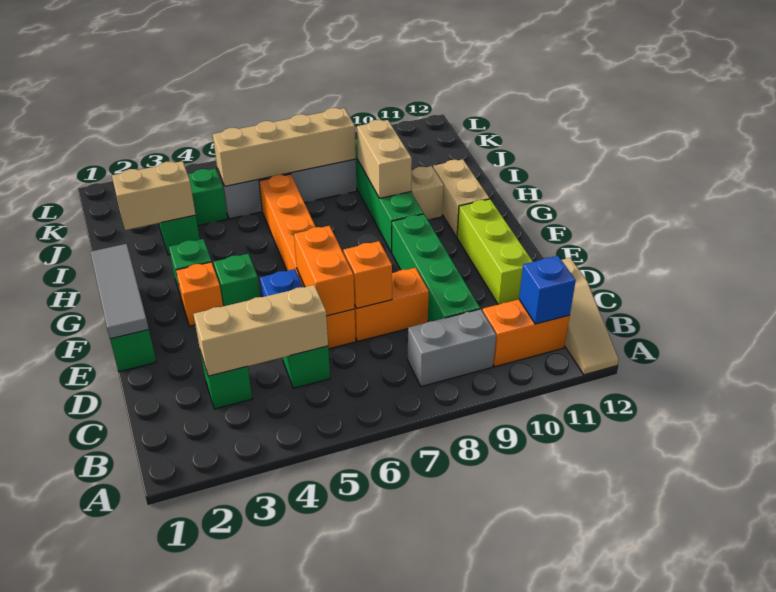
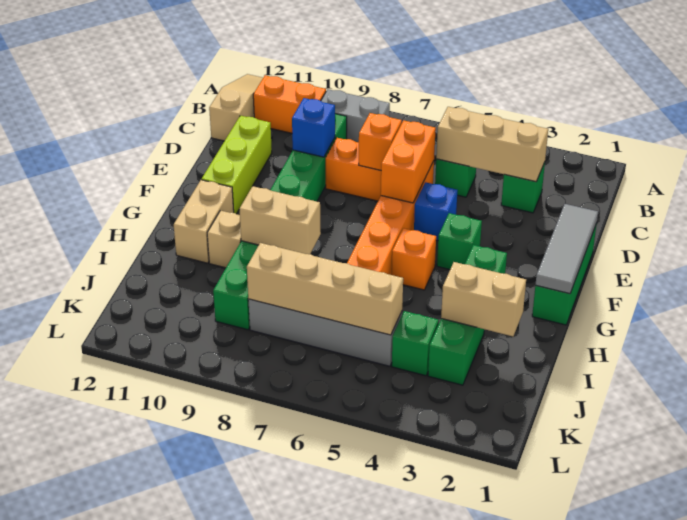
blue 1x1 brick [519,256,576,324] -> blue 1x1 brick moved to [292,98,335,157]
orange 1x1 brick [176,262,223,326] -> orange 1x1 brick moved to [392,228,436,290]
tan 1x2 brick [357,120,412,198] -> tan 1x2 brick turned to [239,186,321,254]

